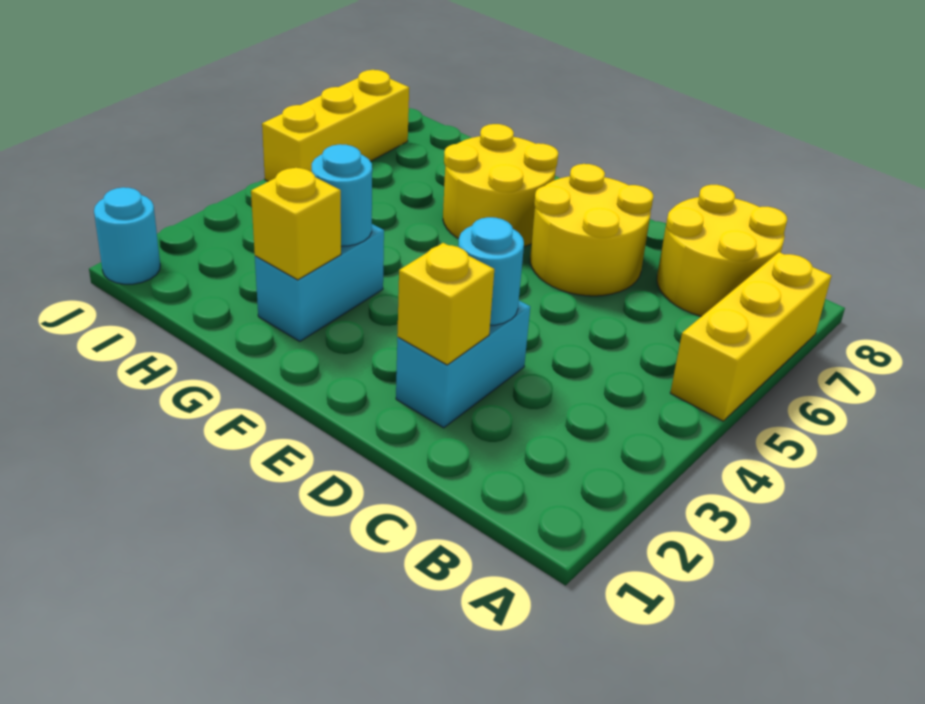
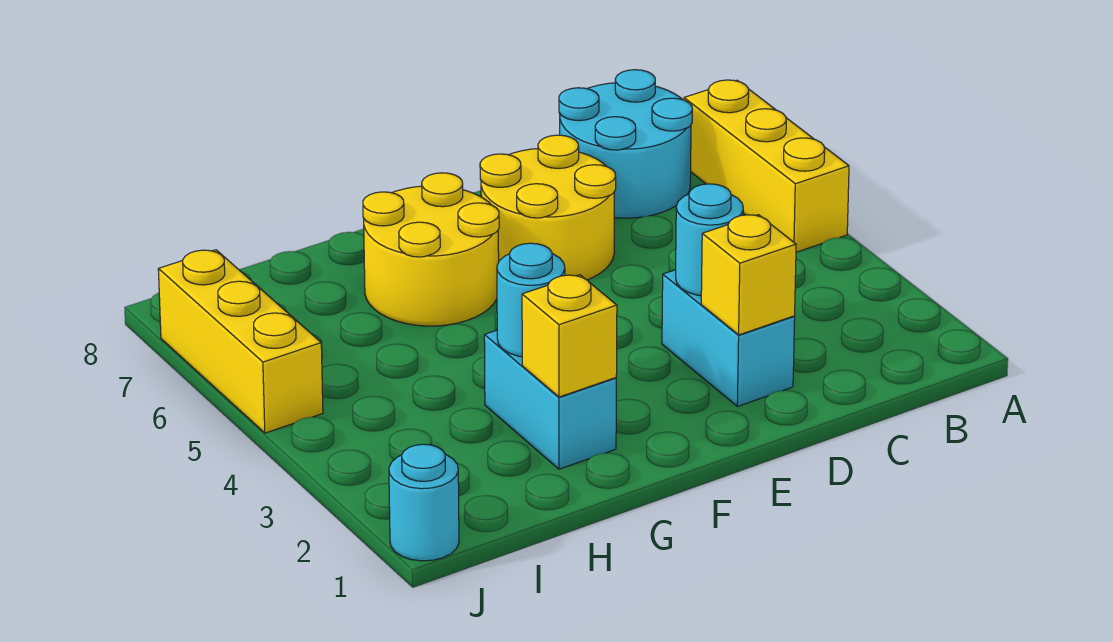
yellow 2x2 round brick [657,185,787,316] -> cyan 2x2 round brick [559,70,692,218]

